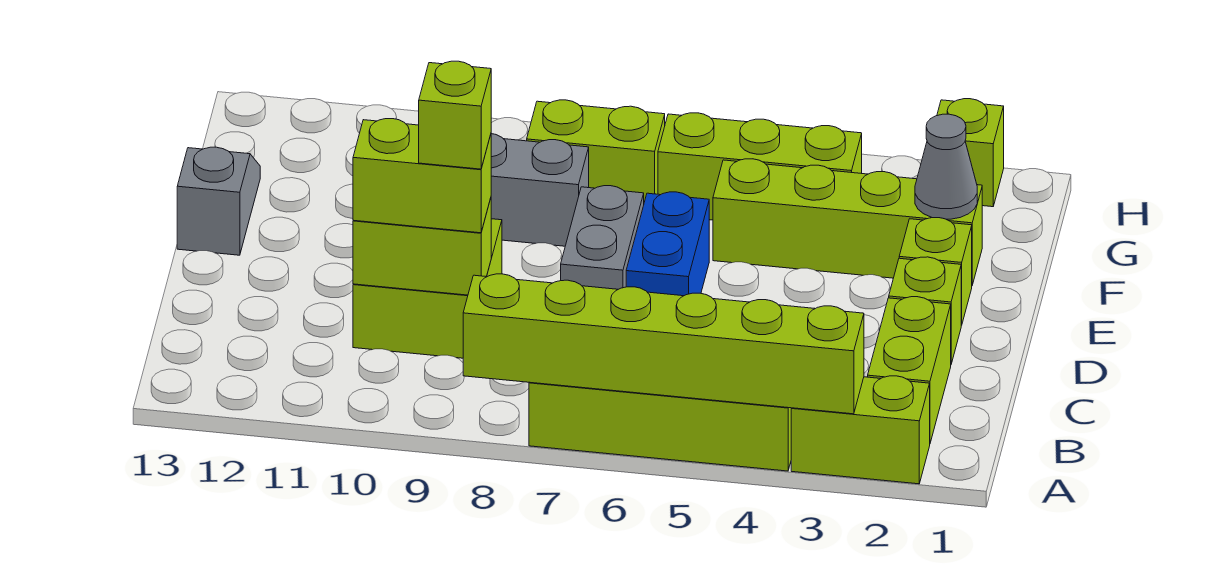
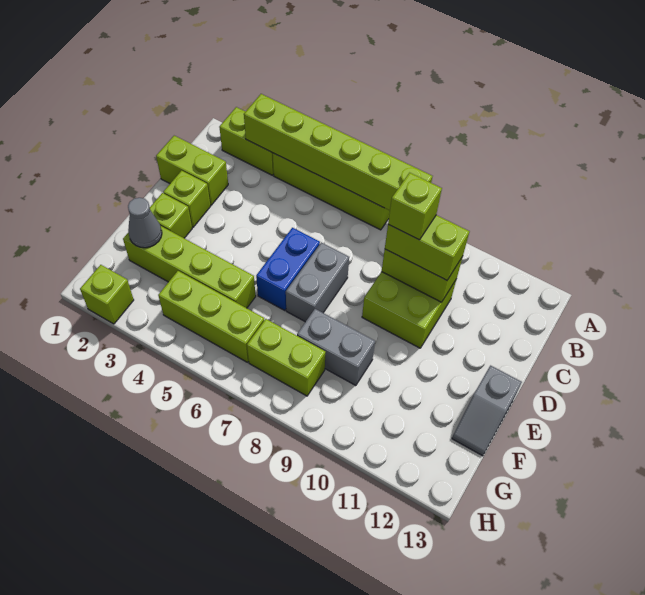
lime 1x2 brick [868,297,951,443] -> lime 1x2 brick turned to [156,136,228,205]

